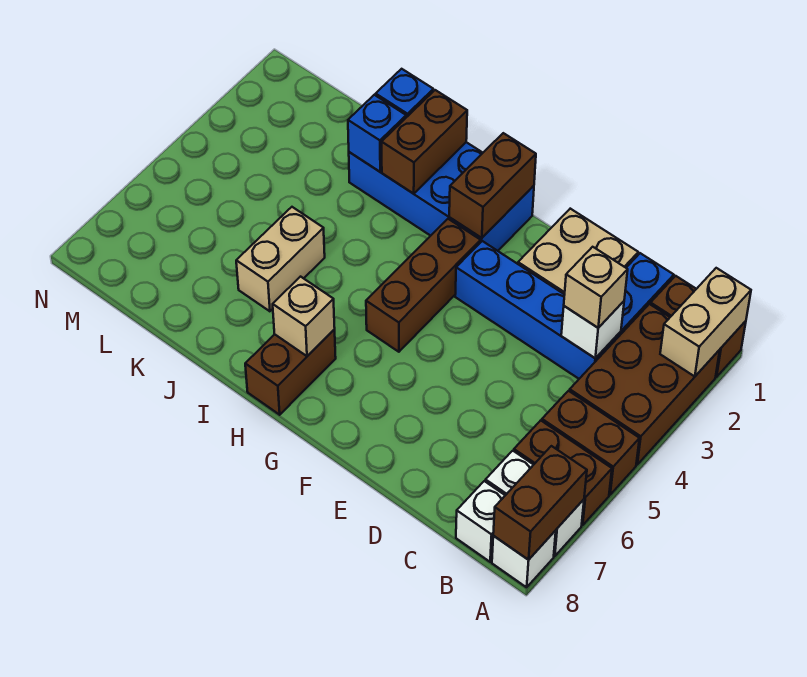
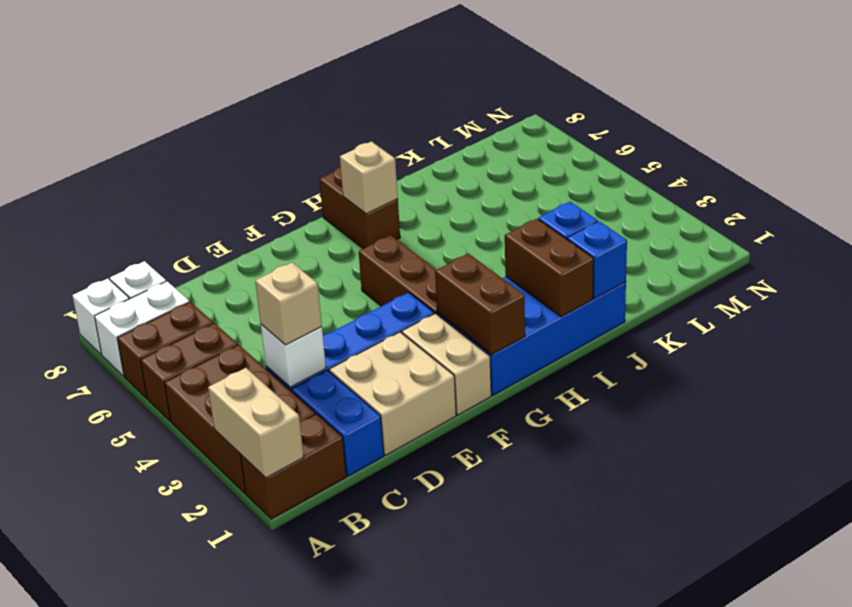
brown 1x2 brick [493,446,587,560] -> none
tan 1x2 brick [236,207,325,311] -> tan 1x2 brick moved to [402,314,491,415]

